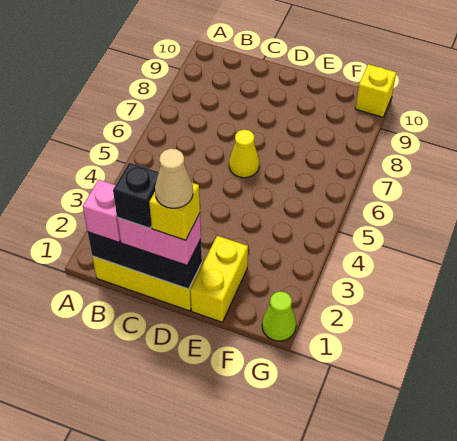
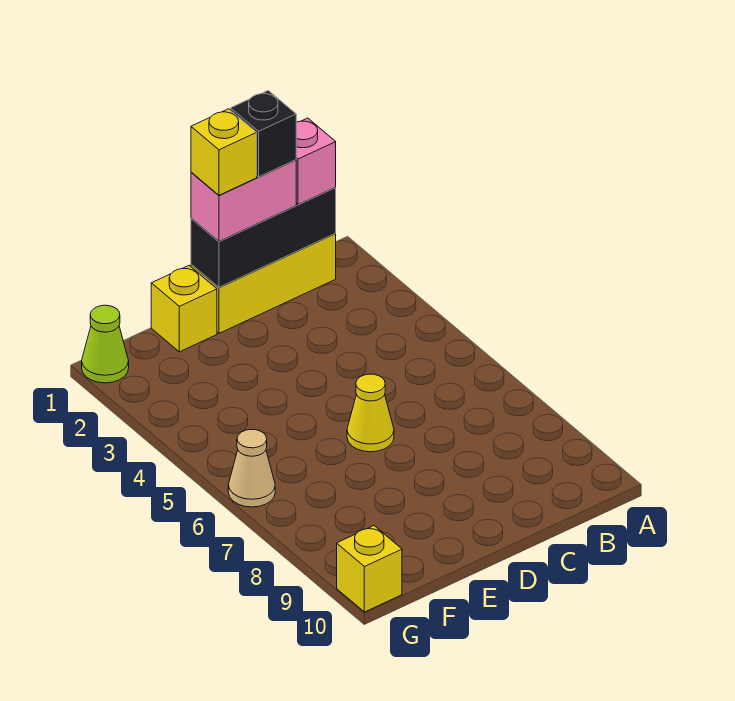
tan 1x1 cone [155,149,193,208] -> tan 1x1 cone moved to [228,429,275,507]
yellow 1x2 brick [190,236,248,322] -> yellow 1x1 brick [151,266,217,352]

